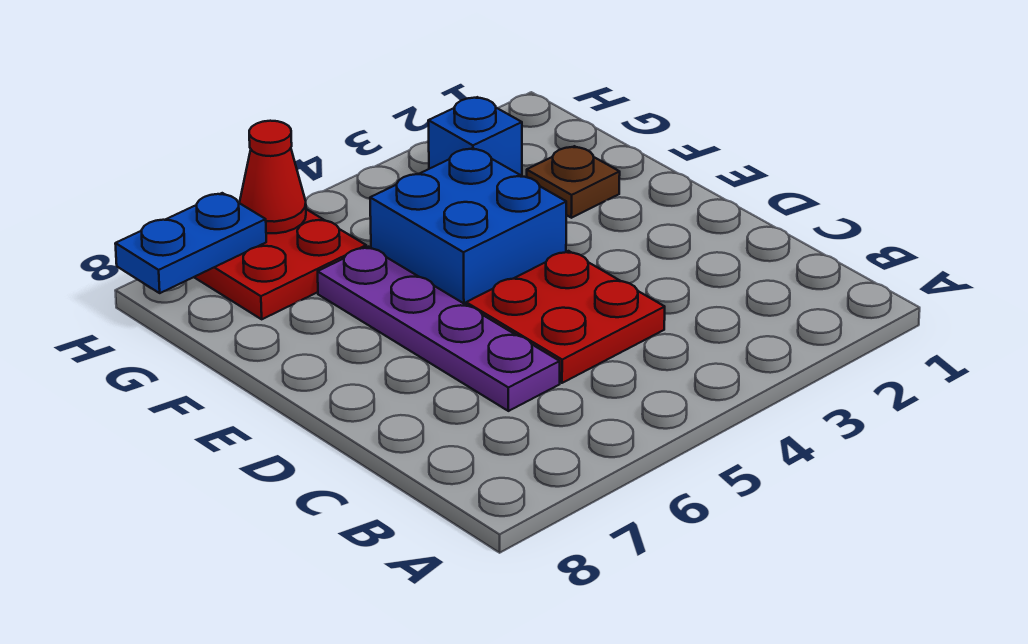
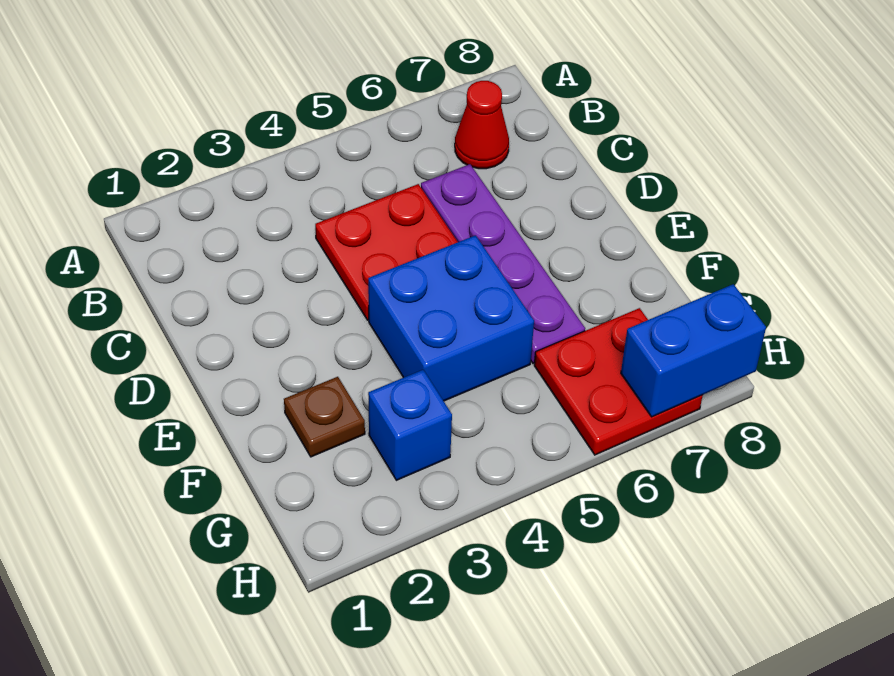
red 1x1 cone [240,121,306,233] -> red 1x1 cone moved to [455,81,509,169]
blue 1x2 plate [115,193,266,293] -> blue 1x2 brick [621,284,766,417]

